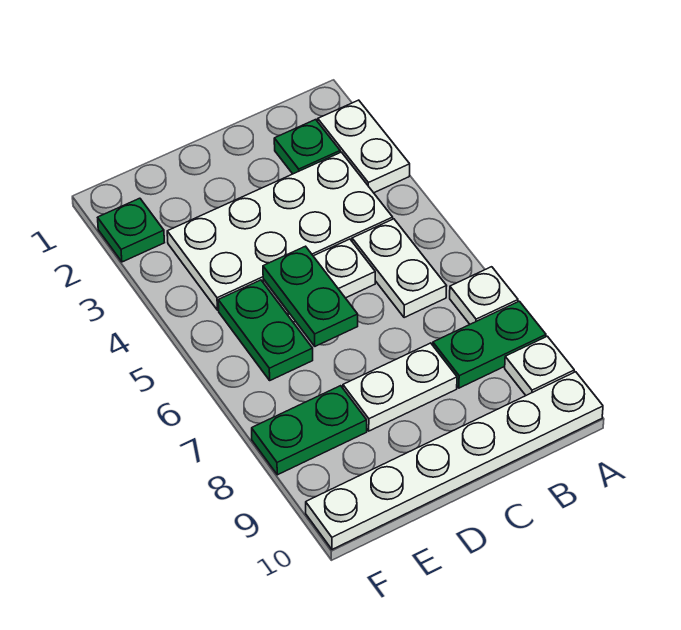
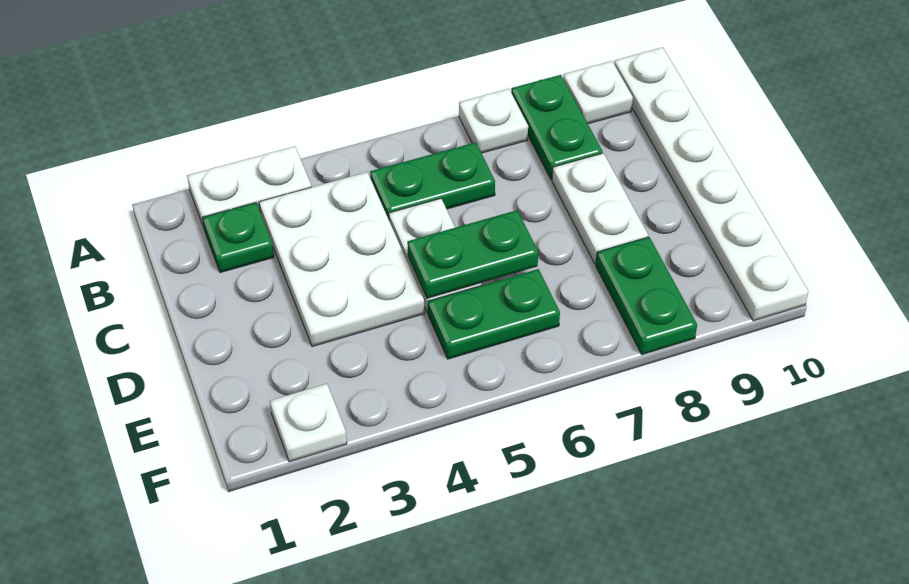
white 2x4 plate [167,152,393,310] -> white 2x3 plate [259,172,424,347]
white 1x2 plate [352,219,446,318] -> green 1x2 plate [370,142,495,219]
green 1x1 plate [98,198,165,262] -> white 1x1 plate [270,384,347,462]

